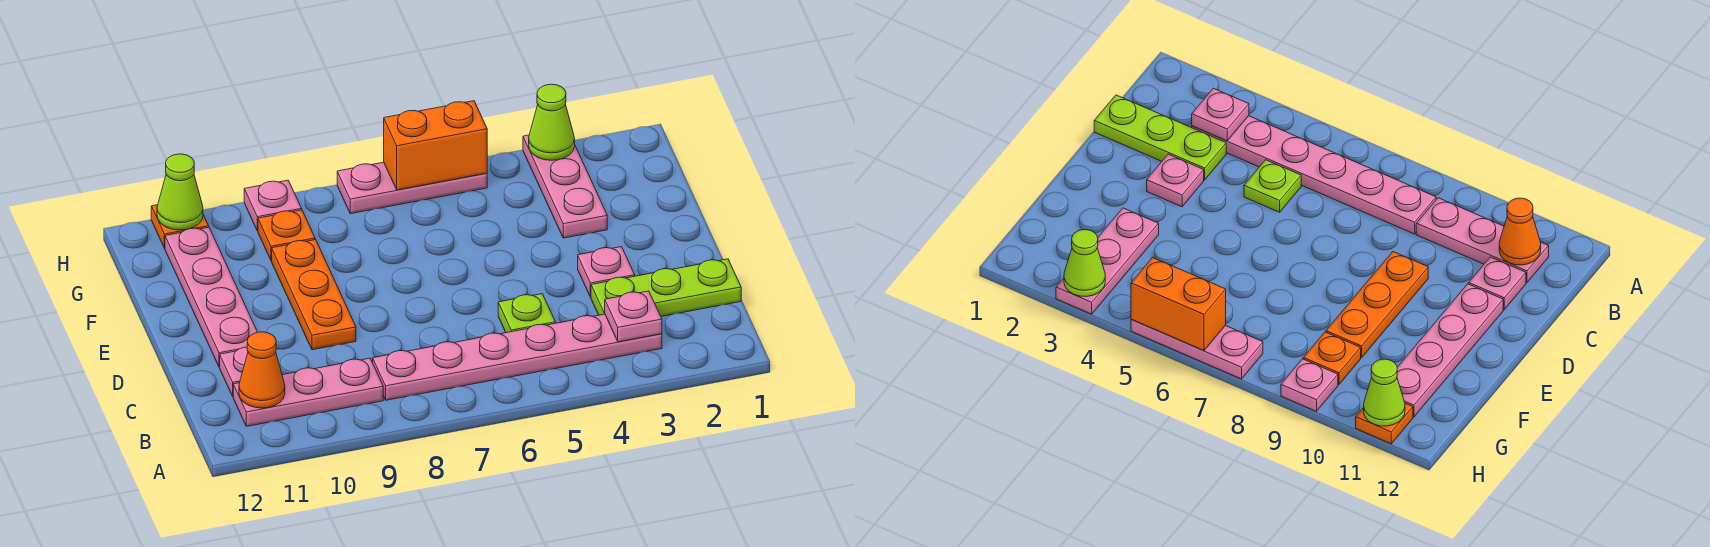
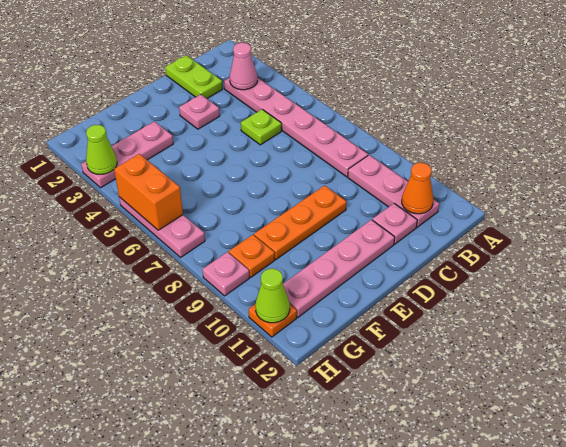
pink 1x1 plate [605,291,662,342] -> pink 1x1 cone [230,43,257,90]
lime 1x3 plate [591,259,741,316] -> lime 1x2 plate [165,55,223,98]

